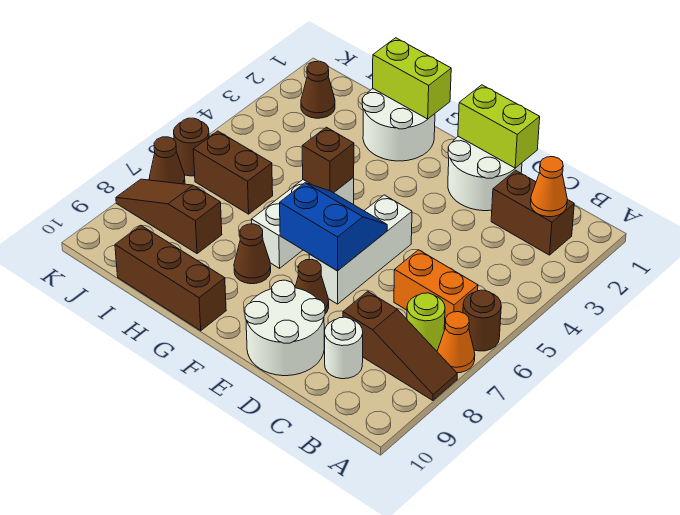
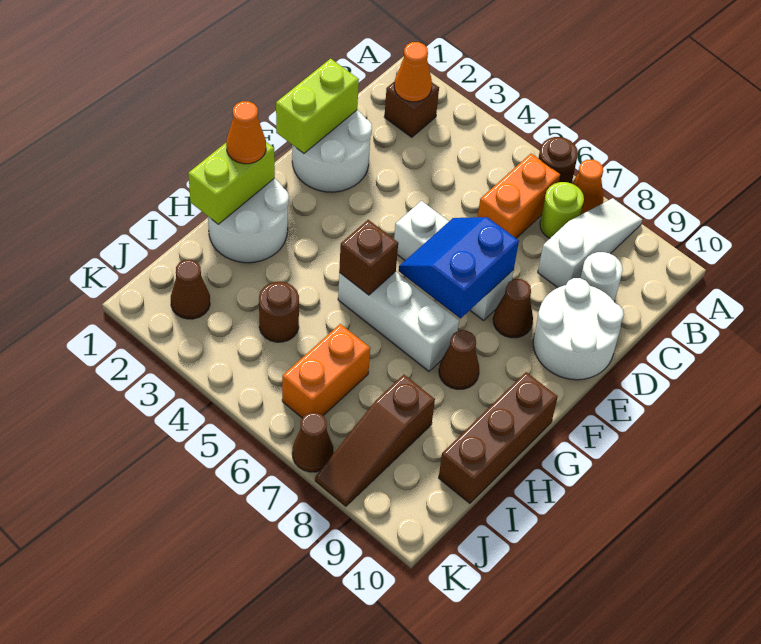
brown 1x3 slope [343,291,457,400] -> white 1x3 slope [538,198,642,288]
brown 1x2 brick [491,170,574,255] -> brown 1x1 brick [384,81,439,137]
none -> orange 1x1 cone [226,101,266,164]
brown 1x2 brick [193,131,273,214] -> orange 1x2 brick [282,324,370,418]
brown 1x1 round brick [174,118,209,176] -> brown 1x1 round brick moved to [259,282,299,342]

